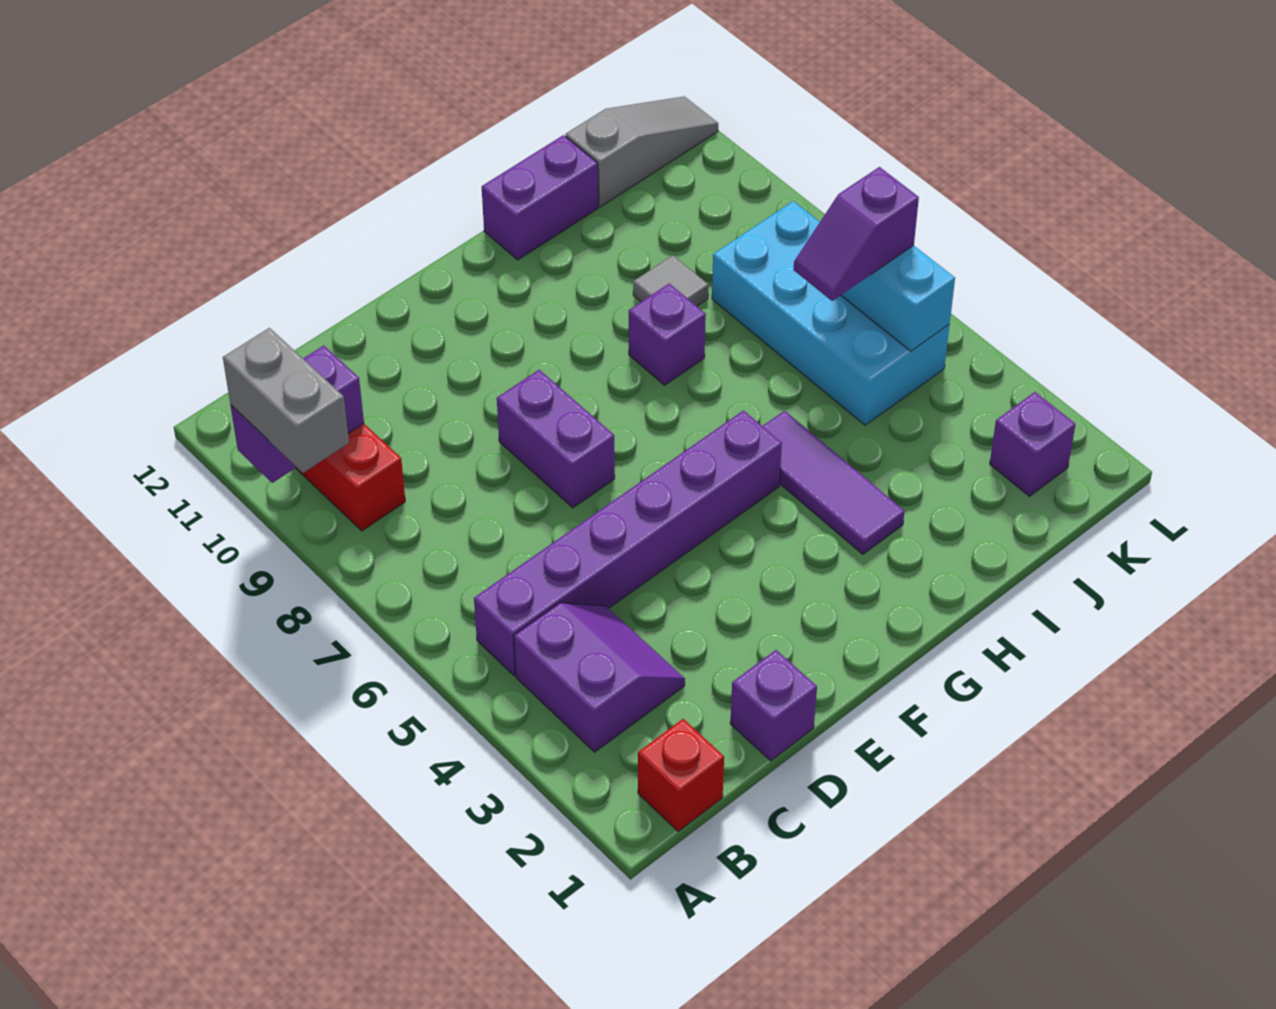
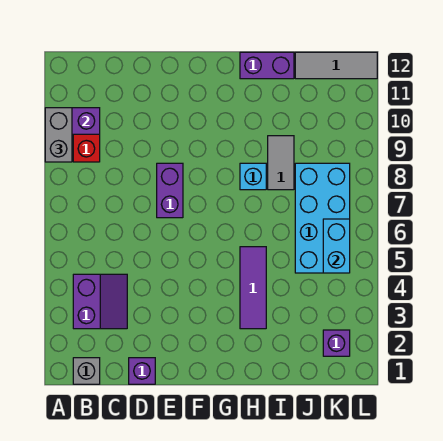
red 1x1 brick [638,719,724,831] -> grey 1x1 brick [73,358,100,384]
purple 1x6 brick [474,411,782,676] -> none
purple 1x1 brick [629,284,706,385] -> cyan 1x1 brick [240,163,266,190]
grey 1x1 tile [633,255,708,306] -> grey 1x2 tile [268,136,294,190]
purple 1x2 slope [794,167,919,301] -> none
grey 1x3 slope [566,96,718,207] -> grey 1x3 tile [295,52,377,79]

